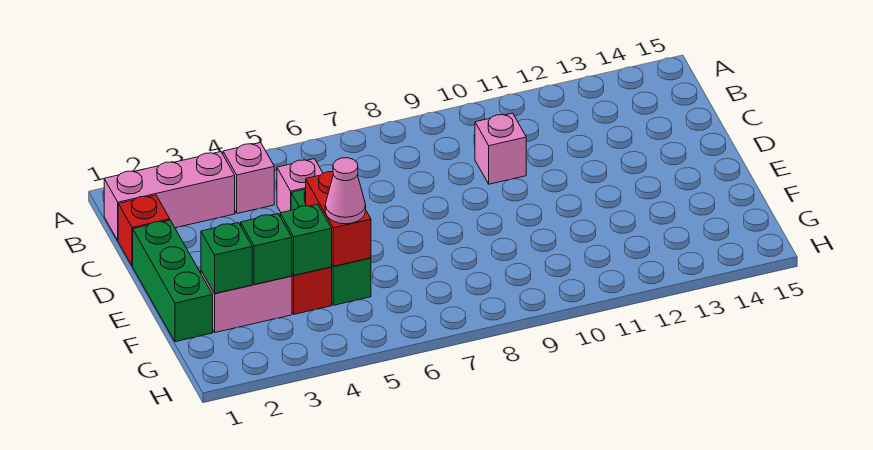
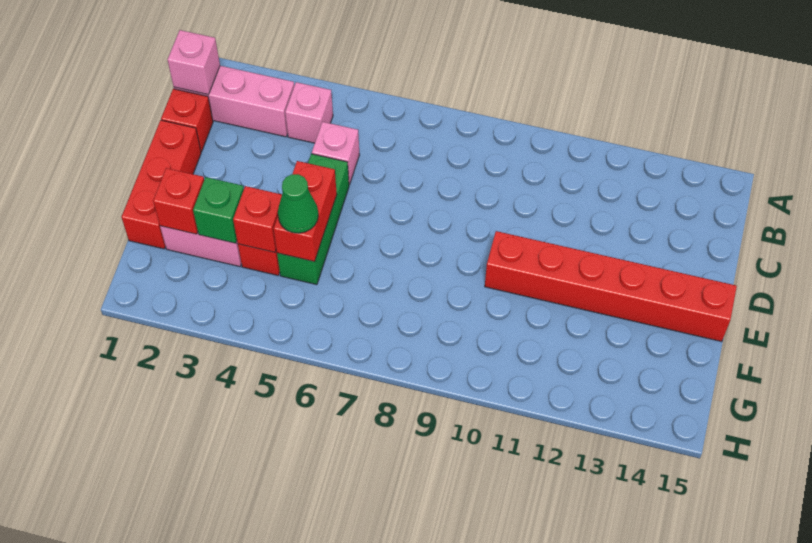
pink 1x1 brick [475,113,526,184] -> pink 1x1 brick moved to [168,30,220,95]
green 1x3 brick [133,220,213,342] -> red 1x3 brick [122,120,201,249]
none -> red 1x6 brick [485,231,737,342]
green 1x1 brick [201,223,252,294] -> red 1x1 brick [153,168,204,234]
green 1x1 brick [280,204,332,275] -> red 1x1 brick [233,186,282,252]
pink 1x1 cone [325,158,366,224] -> green 1x1 cone [278,174,318,233]

